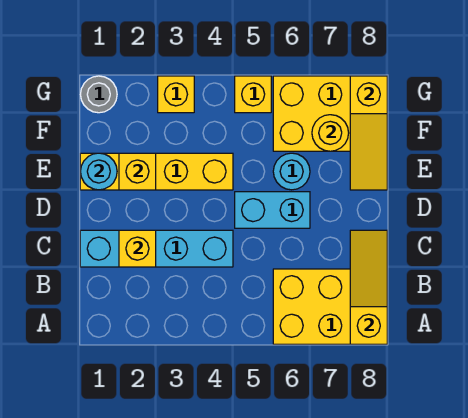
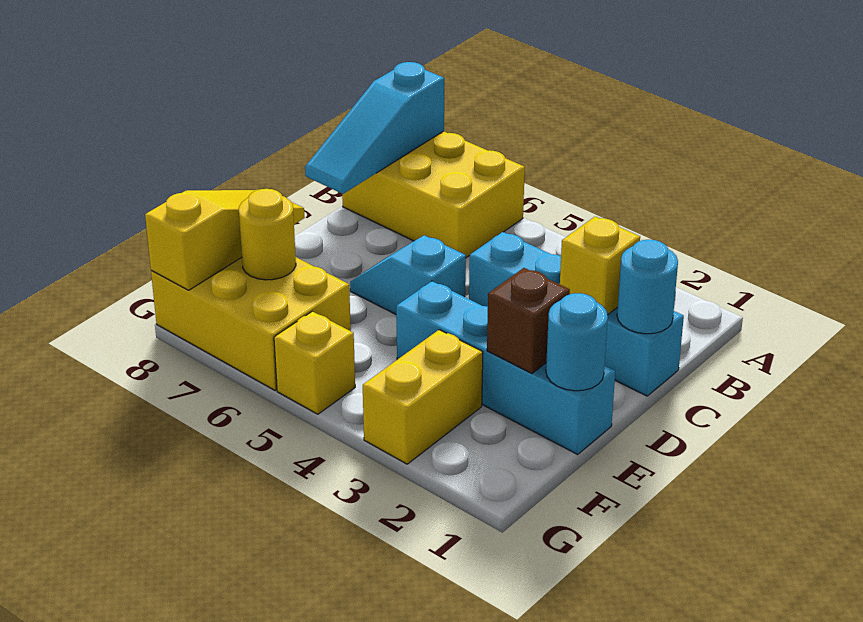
yellow 1x3 slope [350,230,387,344] -> cyan 1x3 slope [305,62,444,194]
cyan 1x2 brick [235,192,310,228] -> cyan 1x2 slope [350,235,466,314]
yellow 1x4 brick [80,153,233,190] -> cyan 1x4 brick [396,281,615,454]
yellow 1x1 brick [119,153,156,190] -> brown 1x1 brick [487,268,570,373]
cyan 1x1 round brick [273,153,310,190] -> cyan 1x1 round brick moved to [617,240,678,334]
grey 1x1 round brick [81,76,117,113] -> none
yellow 1x1 brick [158,76,194,113] -> yellow 1x2 brick [363,330,483,464]

